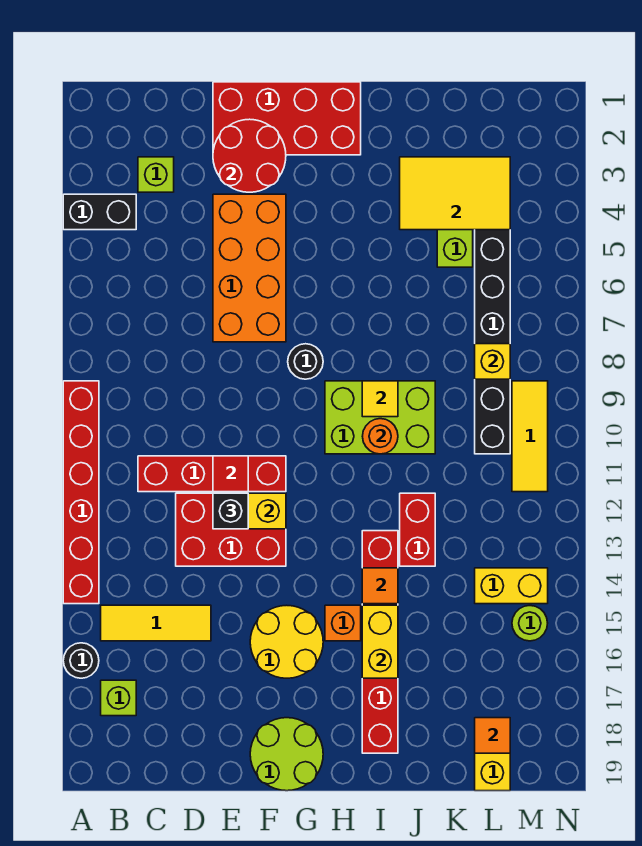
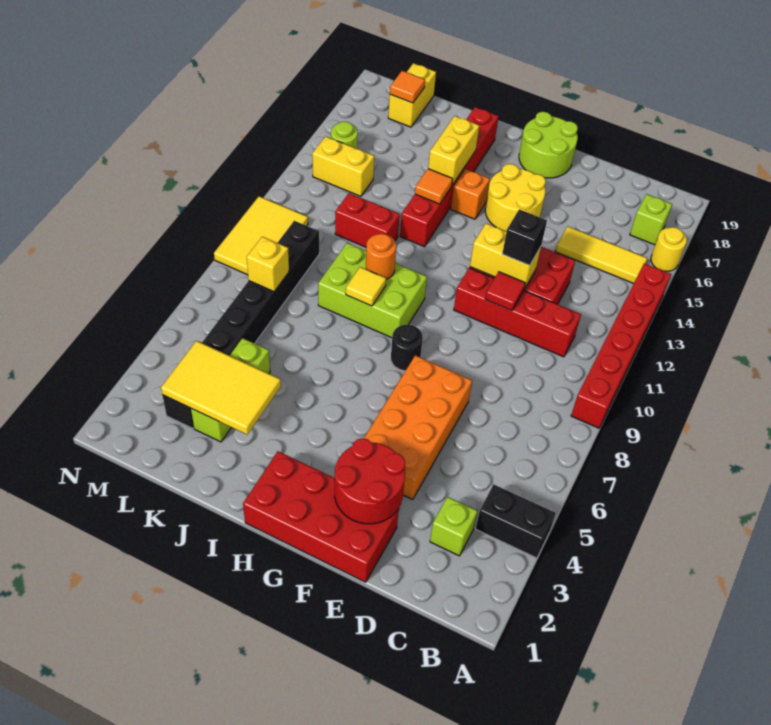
black 1x1 round brick [63,643,99,678] -> yellow 1x1 round brick [651,227,687,271]
red 1x2 brick [400,493,435,566] -> red 1x2 brick turned to [335,193,400,247]
yellow 1x3 tile [512,381,548,492] -> yellow 2x3 tile [214,196,308,275]

